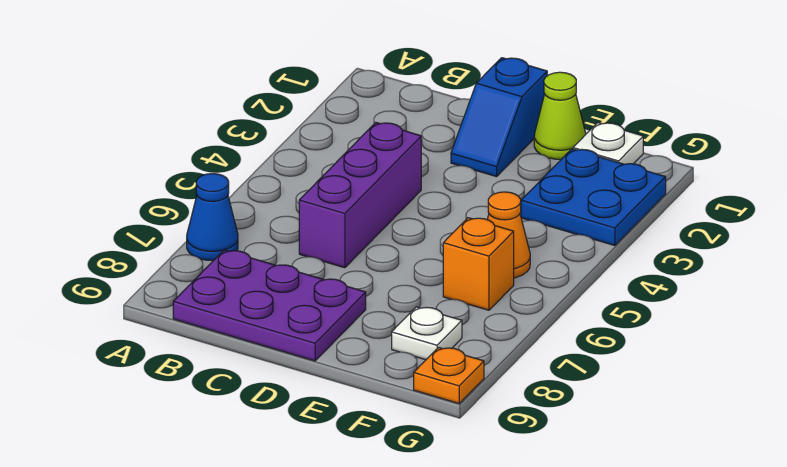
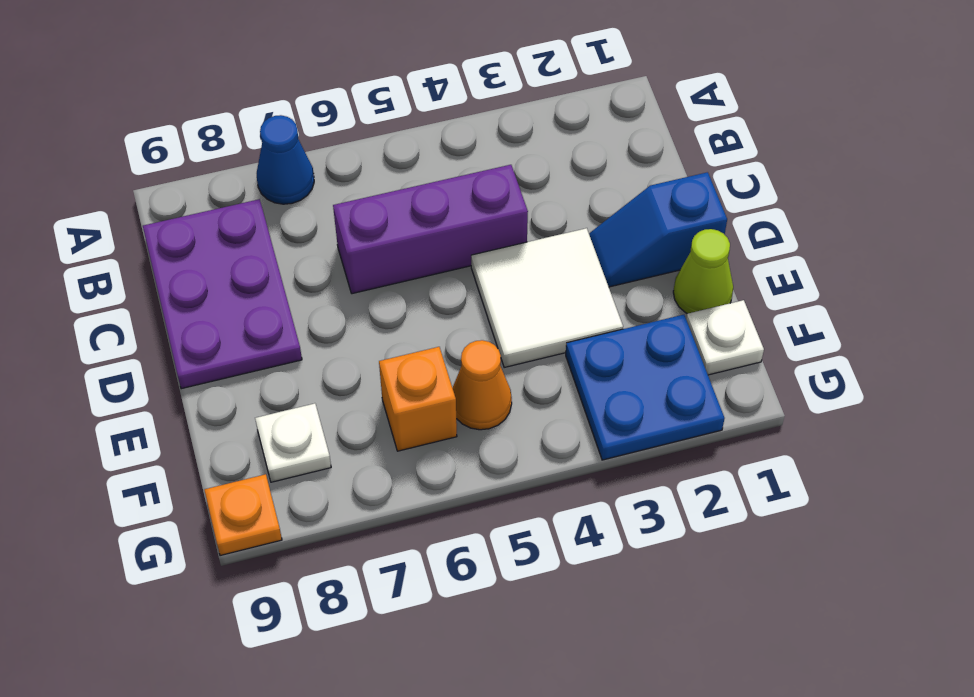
none -> white 2x2 tile [471,228,623,367]

